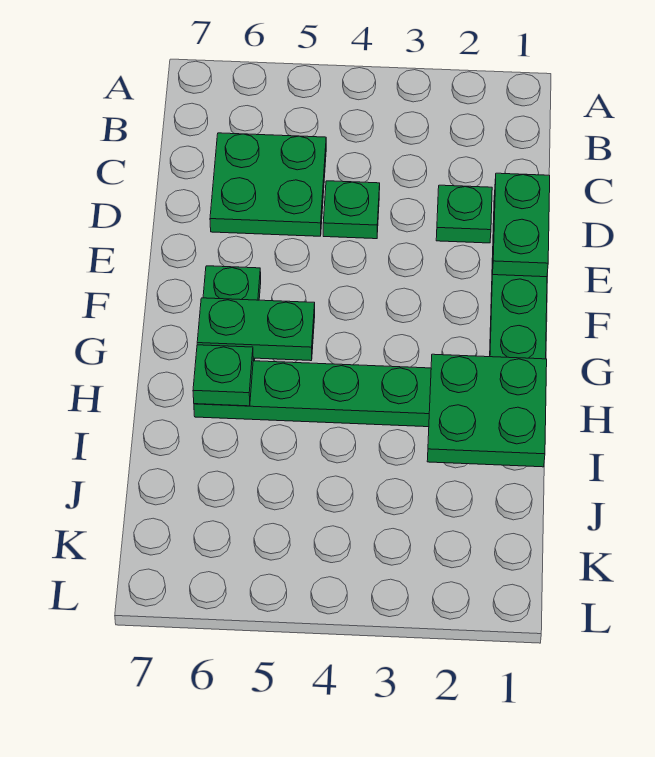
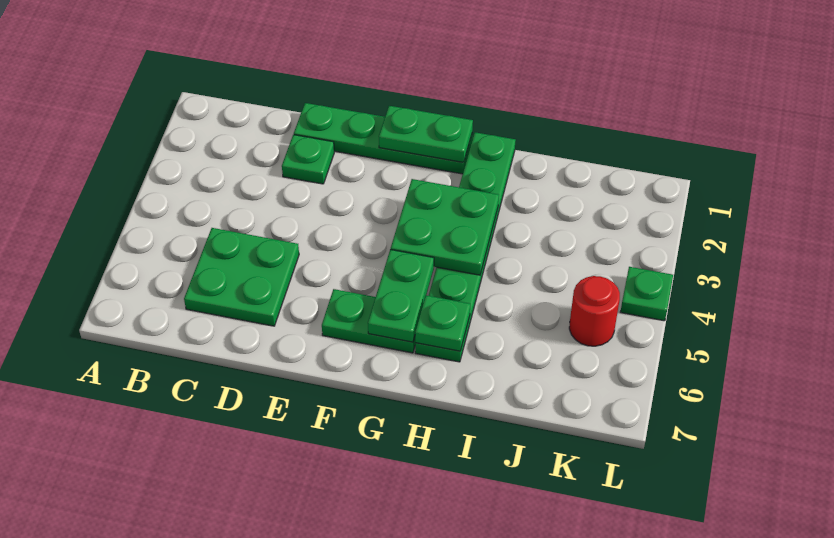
green 1x2 plate [492,173,550,277] -> green 1x2 plate moved to [379,106,473,162]
green 1x1 plate [323,181,380,239] -> green 1x1 plate moved to [620,267,673,321]
green 2x2 plate [427,354,547,467] -> green 2x2 plate moved to [391,179,499,275]
none -> red 1x1 round brick [569,276,620,346]

